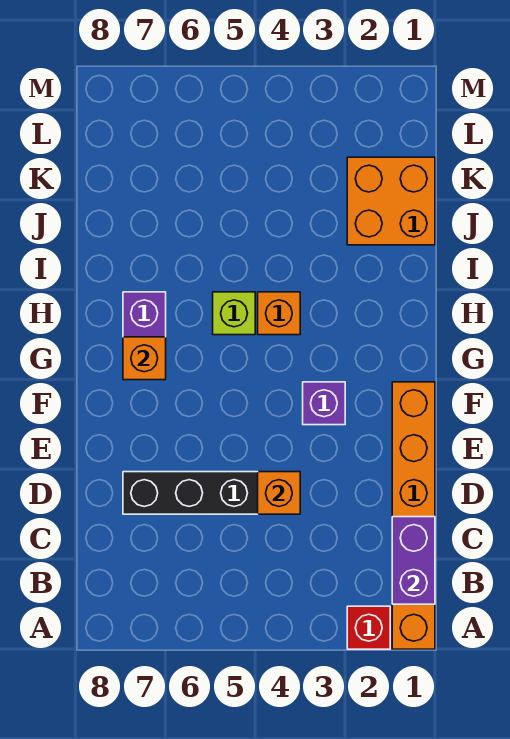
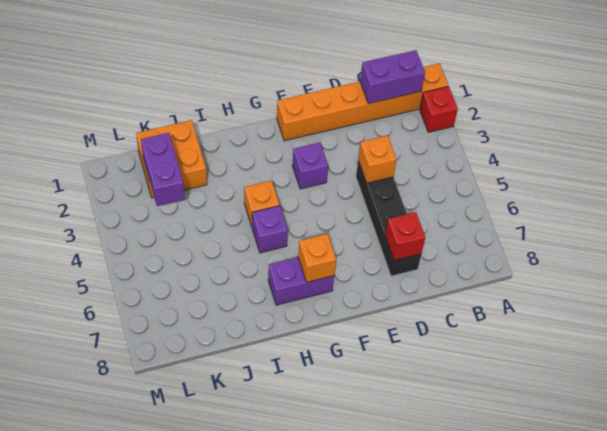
none -> red 1x1 brick [385,212,425,260]
lime 1x1 brick [213,292,255,335] -> purple 1x1 brick [252,206,288,253]
none -> purple 1x2 brick [141,133,185,206]

